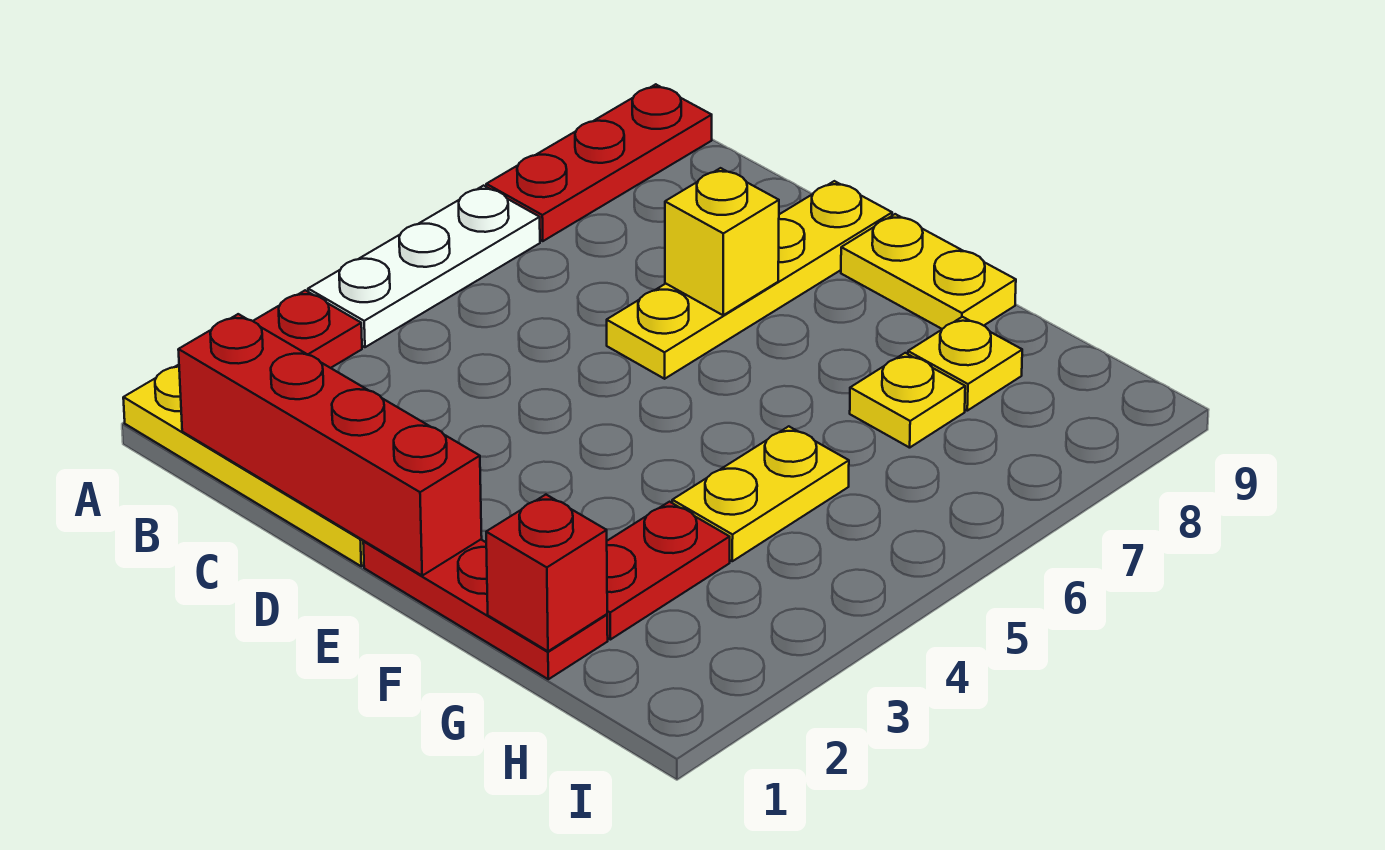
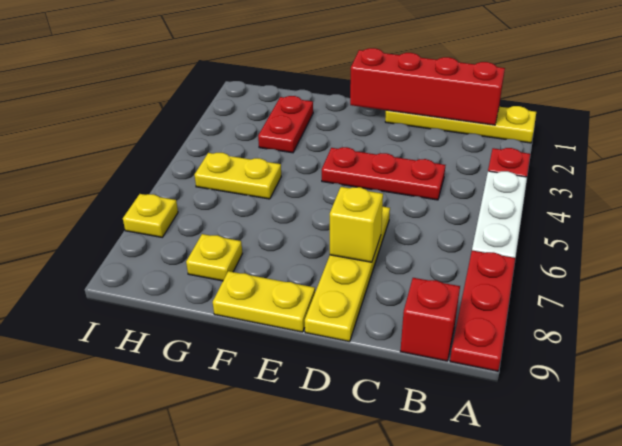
red 1x3 plate [363,540,608,679] -> red 1x3 plate moved to [322,147,445,200]
red 1x1 brick [486,495,607,651] -> red 1x1 brick moved to [400,278,460,361]
yellow 1x2 plate [672,426,849,561] -> yellow 1x2 plate turned to [195,153,281,199]
yellow 1x1 plate [850,353,965,448] -> yellow 1x1 plate moved to [123,194,178,237]

